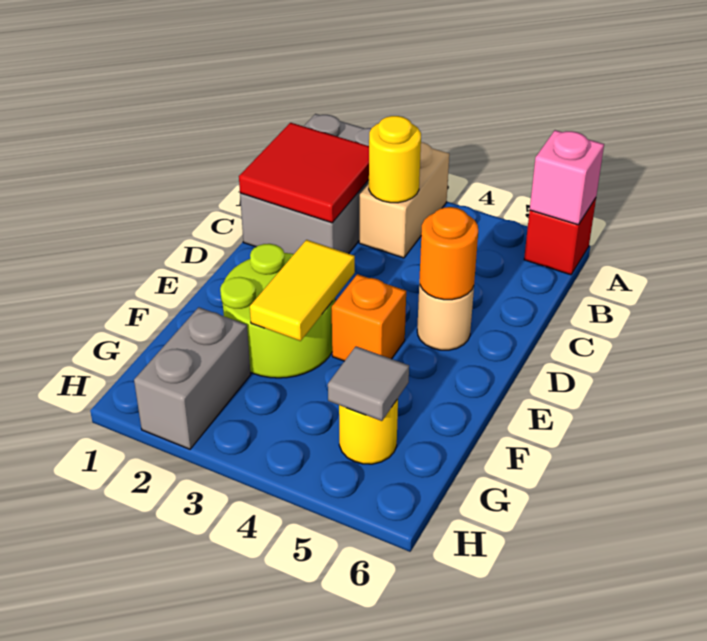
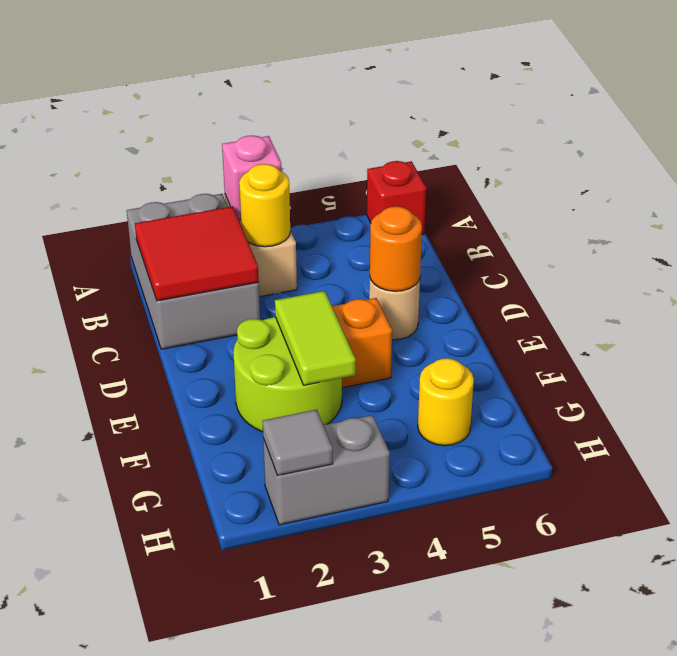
pink 1x1 brick [530,130,604,225] -> pink 1x1 brick moved to [222,135,282,220]
yellow 1x2 tile [250,240,355,341] -> lime 1x2 tile [275,291,356,385]
grey 1x2 brick [134,307,251,449] -> grey 1x2 brick turned to [263,415,390,525]
grey 1x1 tile [328,346,409,421] -> grey 1x1 tile moved to [263,410,333,476]

